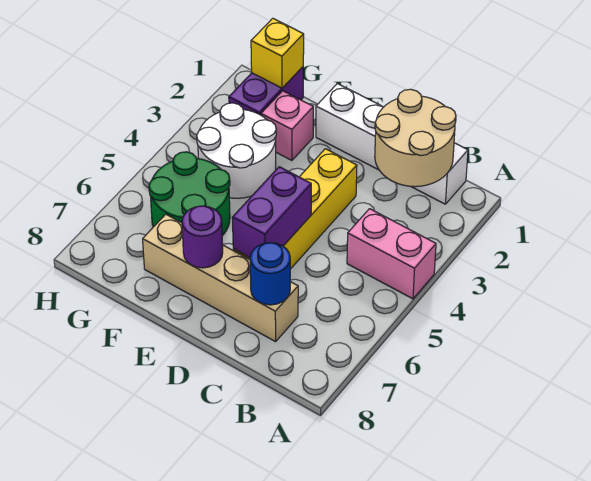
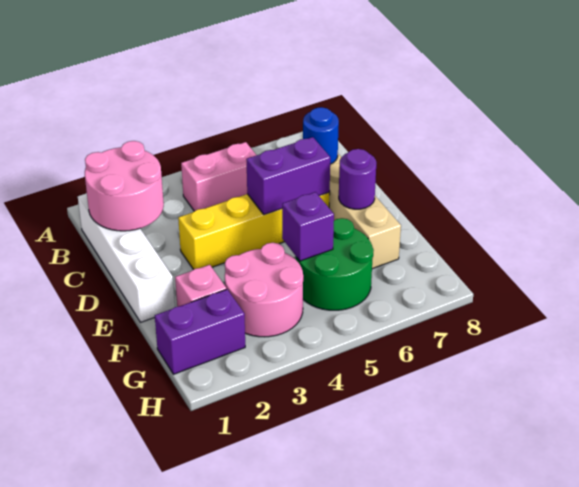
pink 1x2 brick [347,209,436,299] -> pink 1x2 brick turned to [181,142,256,211]
tan 2x2 round brick [375,89,456,187] -> pink 2x2 round brick [85,141,164,231]
white 2x2 round brick [197,103,276,198] -> pink 2x2 round brick [225,243,303,337]
none -> purple 1x1 brick [282,192,334,261]
yellow 1x1 brick [251,18,304,88] -> none

